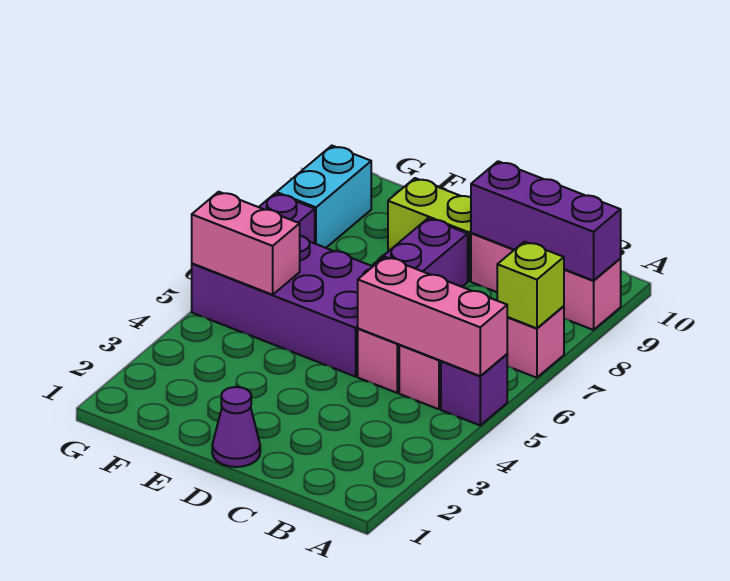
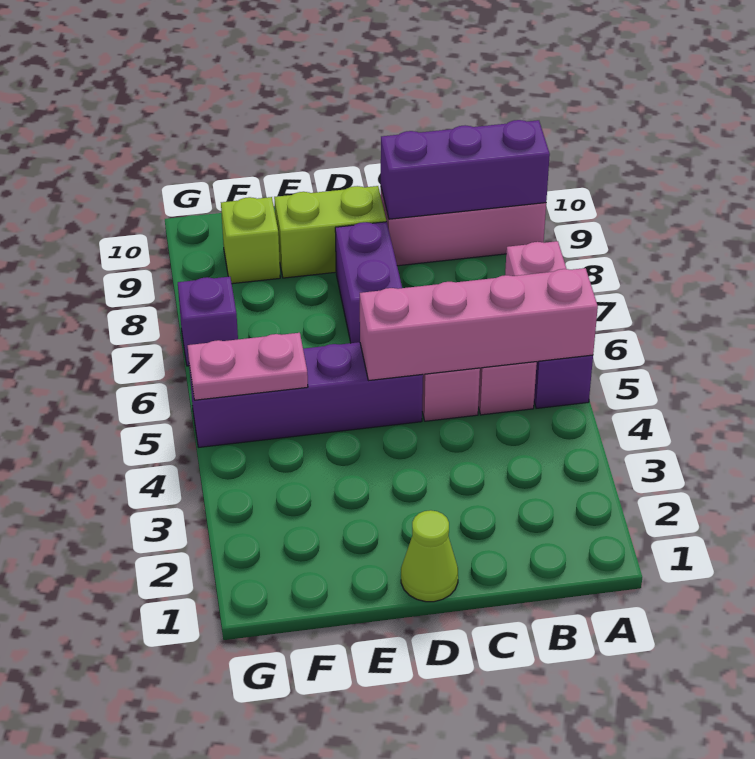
pink 1x3 brick [358,257,507,376] -> pink 1x4 brick [360,268,598,380]
lime 1x1 brick [497,242,564,328] -> lime 1x1 brick moved to [221,197,280,284]
purple 1x1 cone [212,387,260,467] -> lime 1x1 cone [401,510,458,602]
purple 2x4 brick [192,236,373,377] -> purple 1x4 brick [189,342,423,447]
pink 1x2 brick [192,192,300,295] -> pink 1x2 plate [188,333,308,400]
cyan 1x2 brick [277,146,371,248] -> none

